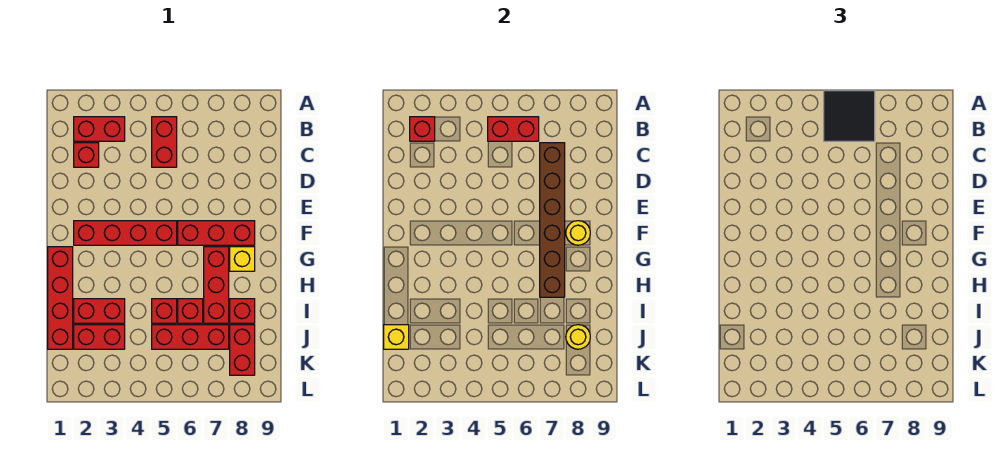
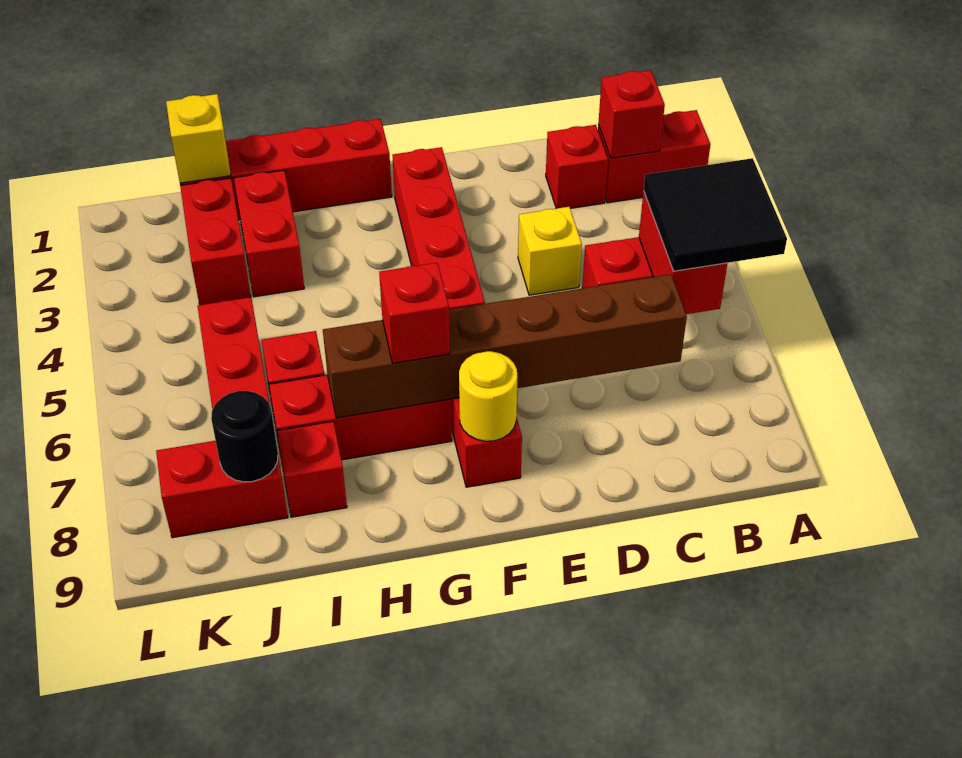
red 1x2 brick [74,117,125,141] -> red 1x2 brick turned to [598,110,711,203]
yellow 1x1 brick [230,247,255,271] -> yellow 1x1 brick moved to [518,207,582,295]
red 1x1 brick [152,299,177,323] -> red 1x1 brick moved to [379,263,450,363]
yellow 1x1 round brick [566,325,590,349] -> black 1x1 round brick [211,391,278,482]

